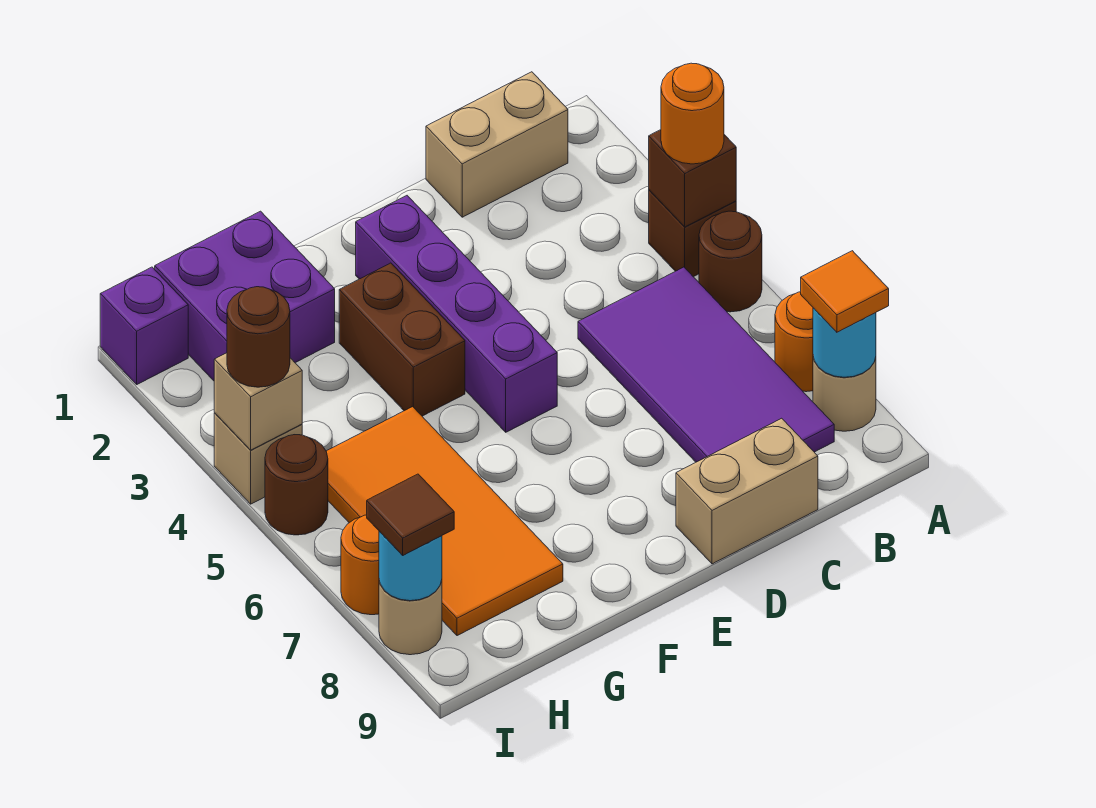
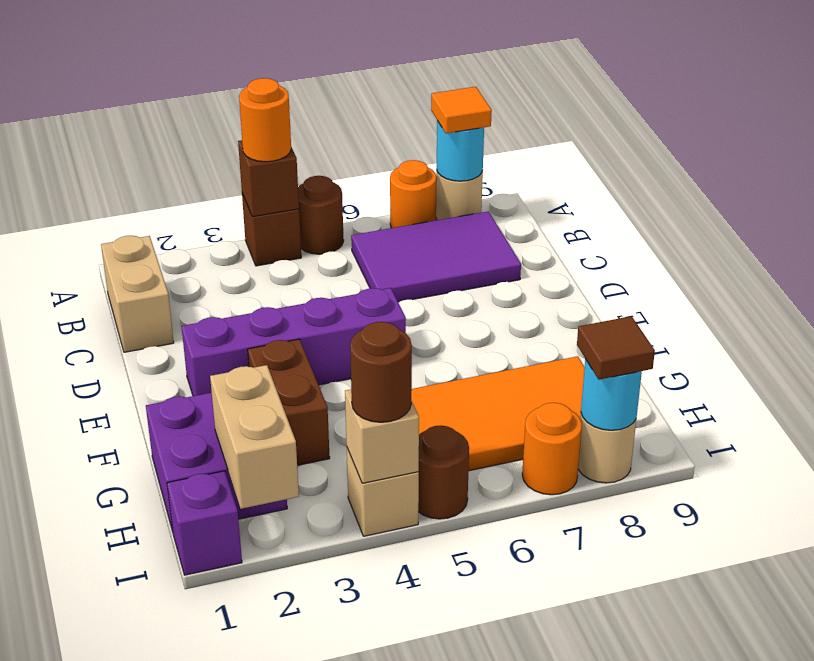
purple 2x4 tile [578,267,834,462] -> purple 2x3 tile [351,211,521,302]
tan 1x2 brick [676,418,818,564] -> tan 1x2 brick moved to [210,365,299,509]
brown 1x2 brick [339,263,465,416] -> brown 1x2 brick turned to [248,339,330,465]

